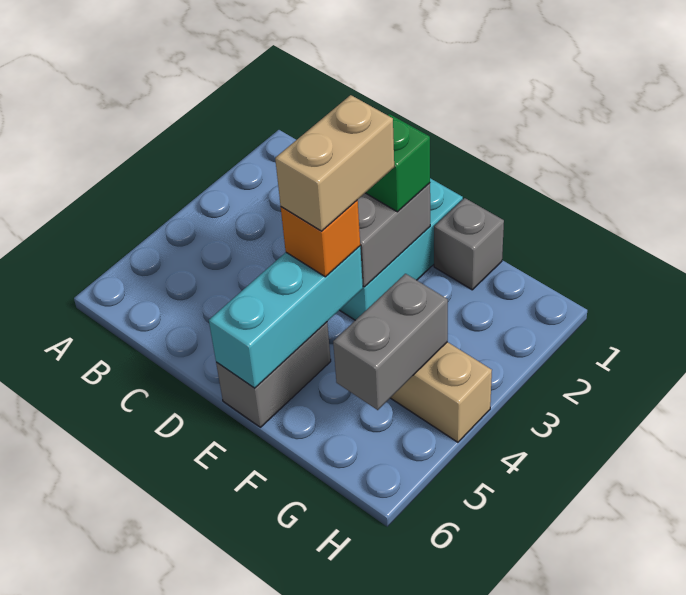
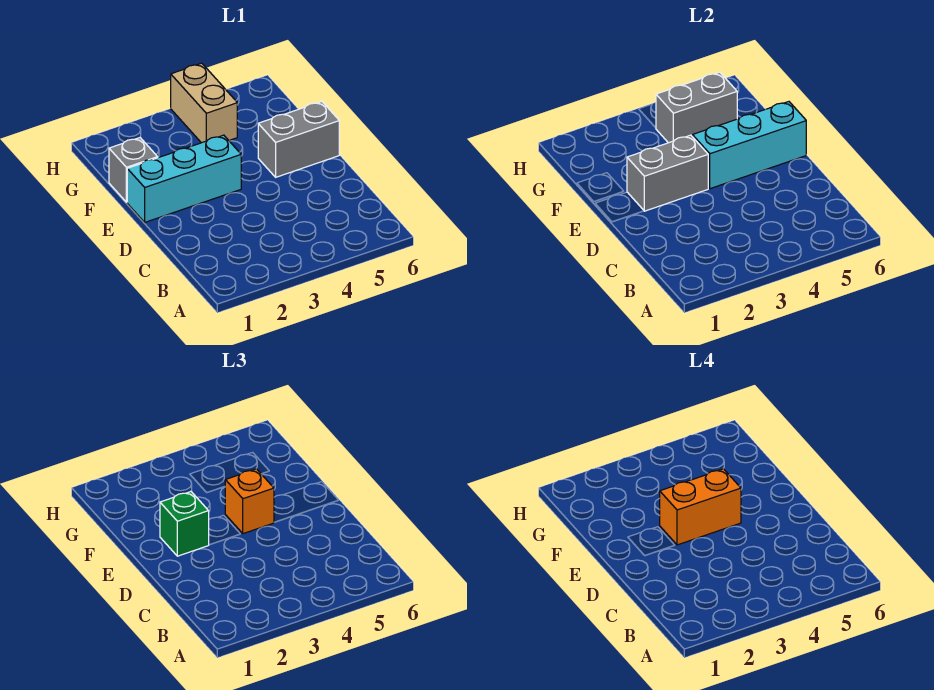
tan 1x2 brick [275,95,394,231] -> orange 1x2 brick [660,469,741,545]

